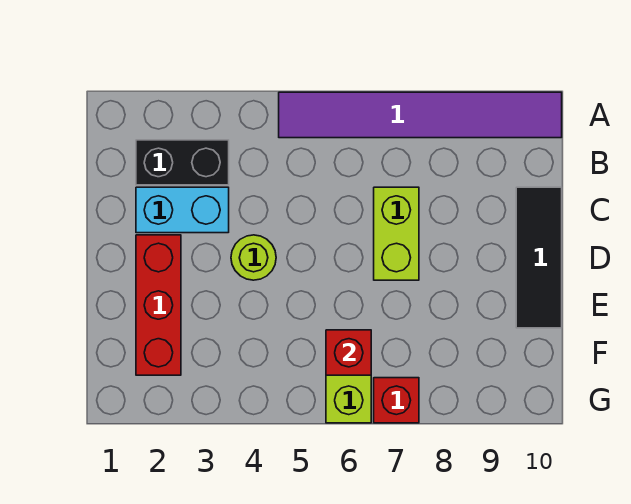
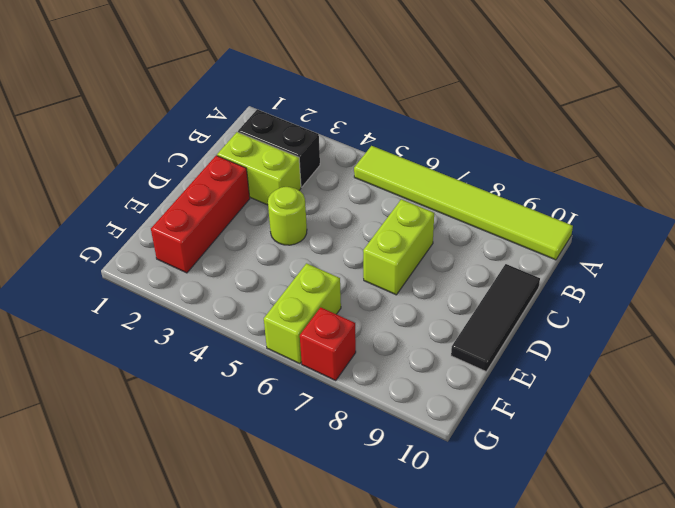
purple 1x6 tile [279,92,562,138] -> lime 1x6 tile [354,146,573,260]
cyan 1x2 brick [136,187,229,233] -> lime 1x2 brick [217,132,301,205]
red 1x1 brick [326,330,371,375] -> none

